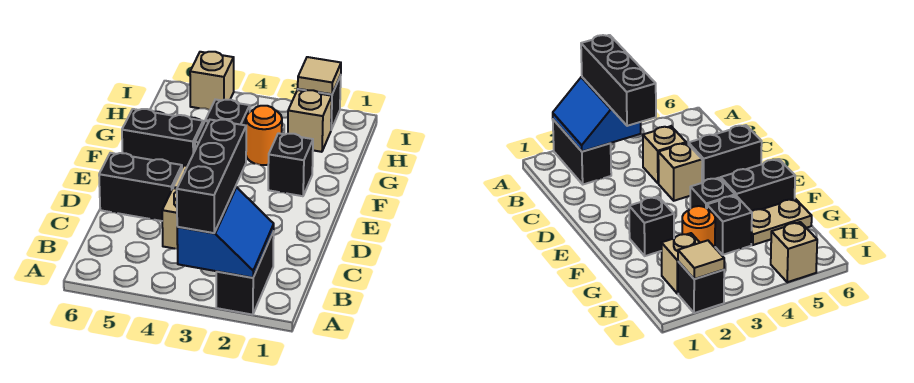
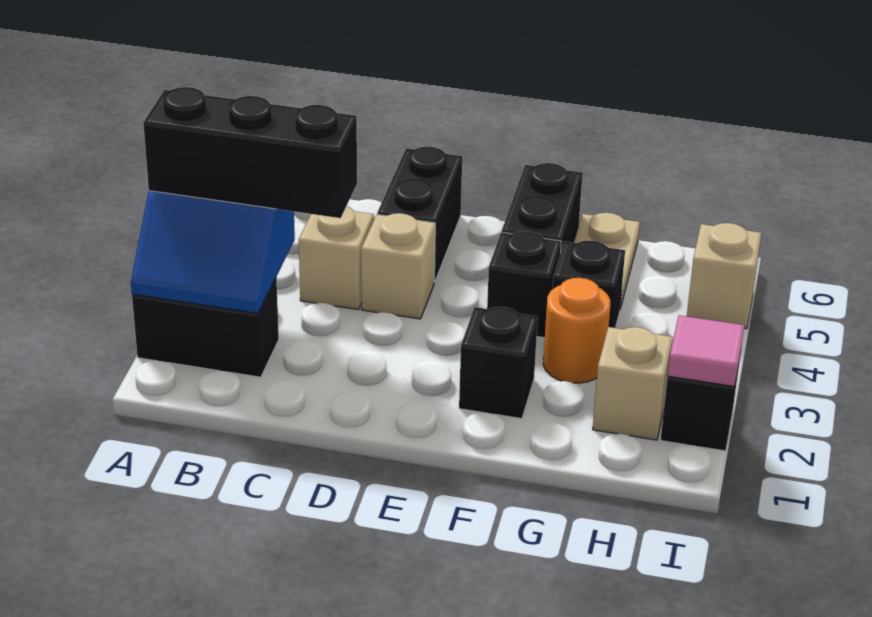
tan 1x1 tile [298,57,341,94] -> pink 1x1 tile [668,315,744,387]

